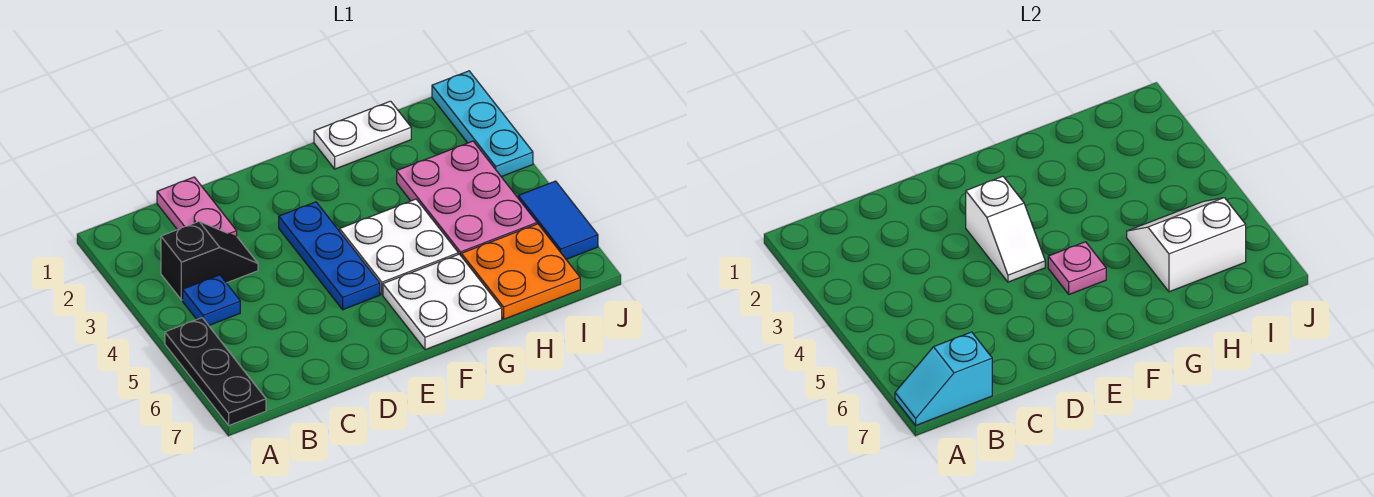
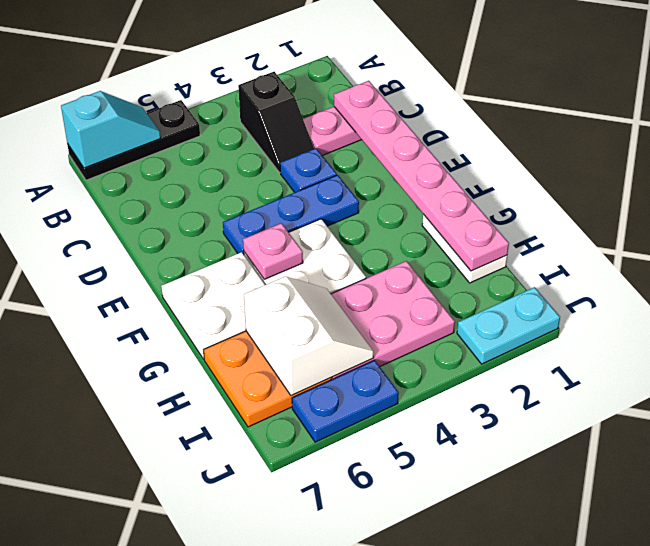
cyan 1x2 slope [895,332,992,425] -> cyan 1x2 slope turned to [61,91,161,168]
blue 1x1 plate [183,275,240,325] -> blue 1x1 plate moved to [280,148,337,192]
none -> pink 1x6 plate [334,81,509,271]
white 1x2 slope [966,176,1045,282] -> none
cyan 1x3 plate [432,71,533,177] -> cyan 1x2 plate [457,287,560,364]
blue 1x2 tile [518,181,598,259] -> blue 1x2 plate [292,360,399,442]

